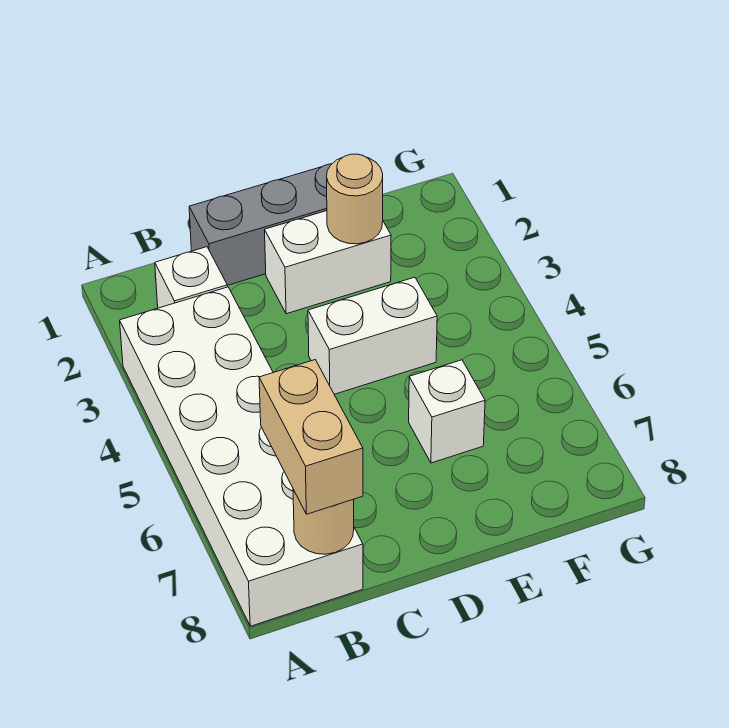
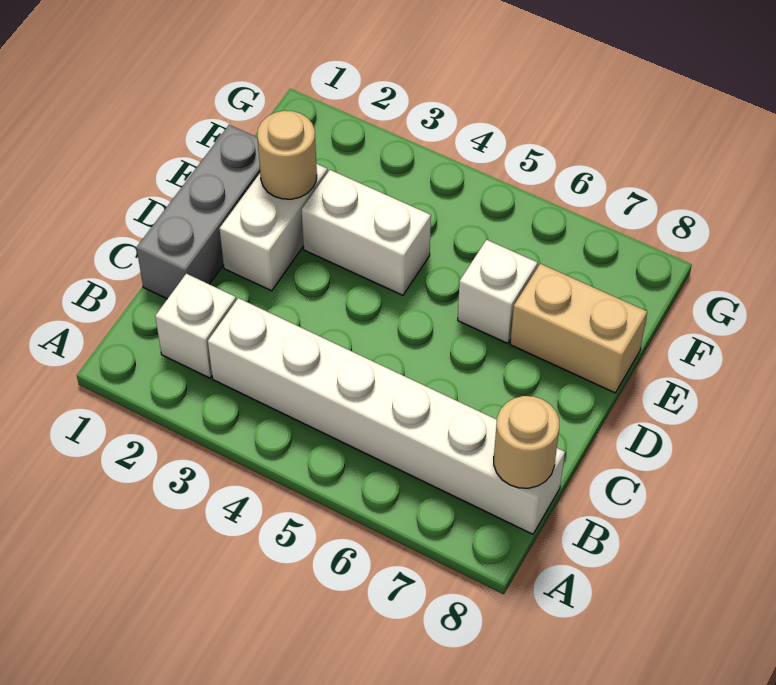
white 2x6 brick [120,287,363,626] -> white 1x6 brick [208,298,565,534]
tan 1x2 brick [259,360,363,514] -> tan 1x2 brick moved to [510,263,647,393]
white 1x2 brick [308,277,437,394] -> white 1x2 brick turned to [302,170,431,295]

